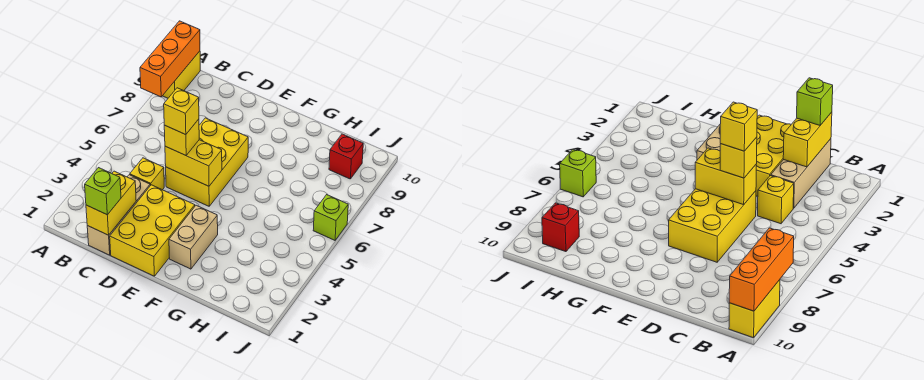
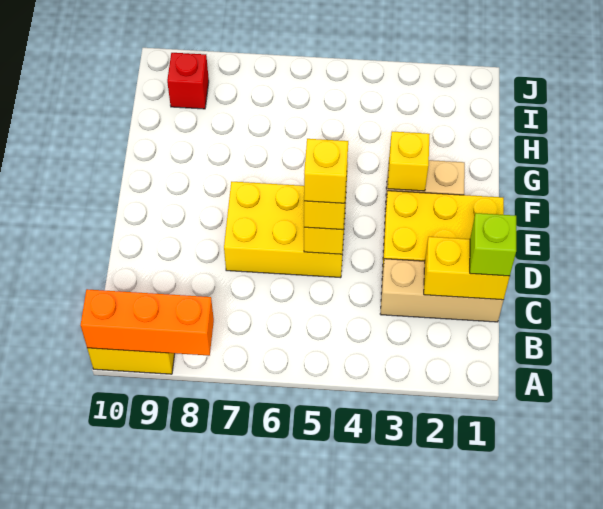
yellow 1x1 brick [130,158,164,190] -> yellow 1x1 brick moved to [388,132,430,191]
lime 1x1 brick [313,195,348,240] -> none

